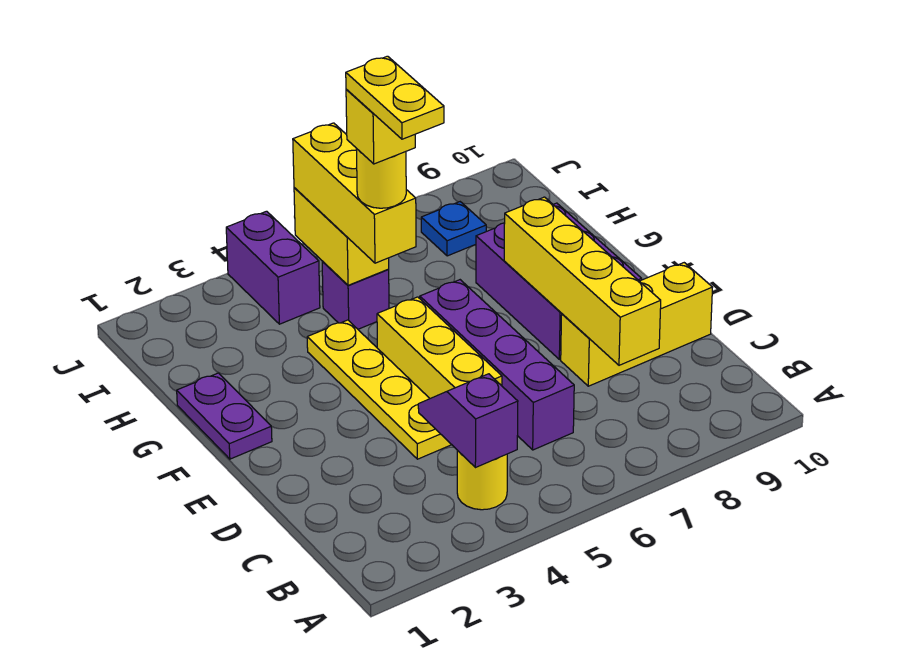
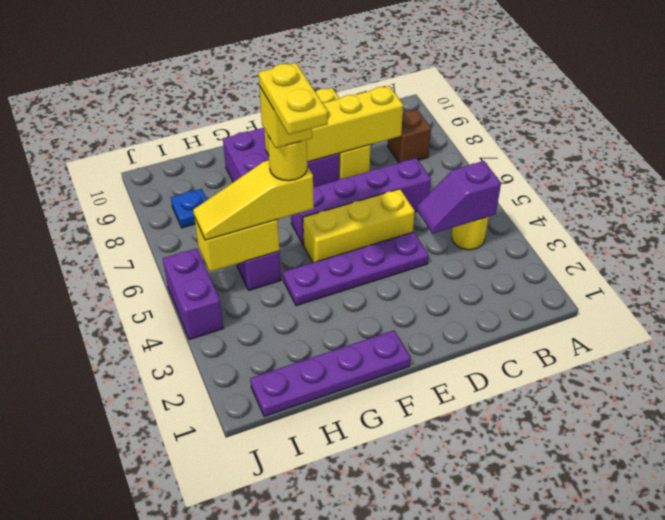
none -> brown 1x1 brick [388,109,431,163]
yellow 1x4 plate [307,320,452,459] -> purple 1x4 plate [283,232,429,306]
purple 1x2 plate [177,373,272,459] -> purple 1x4 plate [250,330,410,417]
yellow 1x2 plate [346,56,444,139] -> yellow 1x2 plate turned to [259,63,328,135]
yellow 1x3 brick [293,123,416,263] -> yellow 1x3 slope [193,160,314,240]
purple 1x2 brick [226,211,320,324] -> purple 1x2 brick turned to [163,248,224,340]

